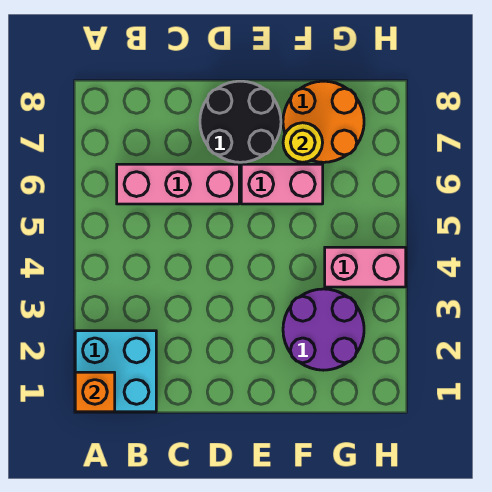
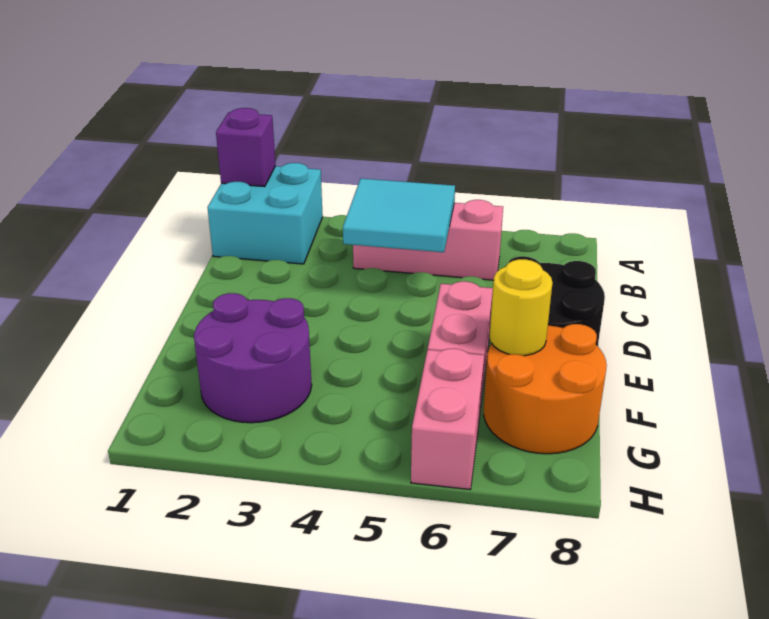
orange 1x1 brick [75,372,115,412] -> purple 1x1 brick [216,108,276,187]
none -> cyan 2x2 tile [343,178,455,252]
pink 1x3 brick [117,164,239,204] -> pink 1x3 brick turned to [353,200,503,280]
pink 1x2 brick [325,247,406,287] -> pink 1x2 brick moved to [411,348,484,489]

